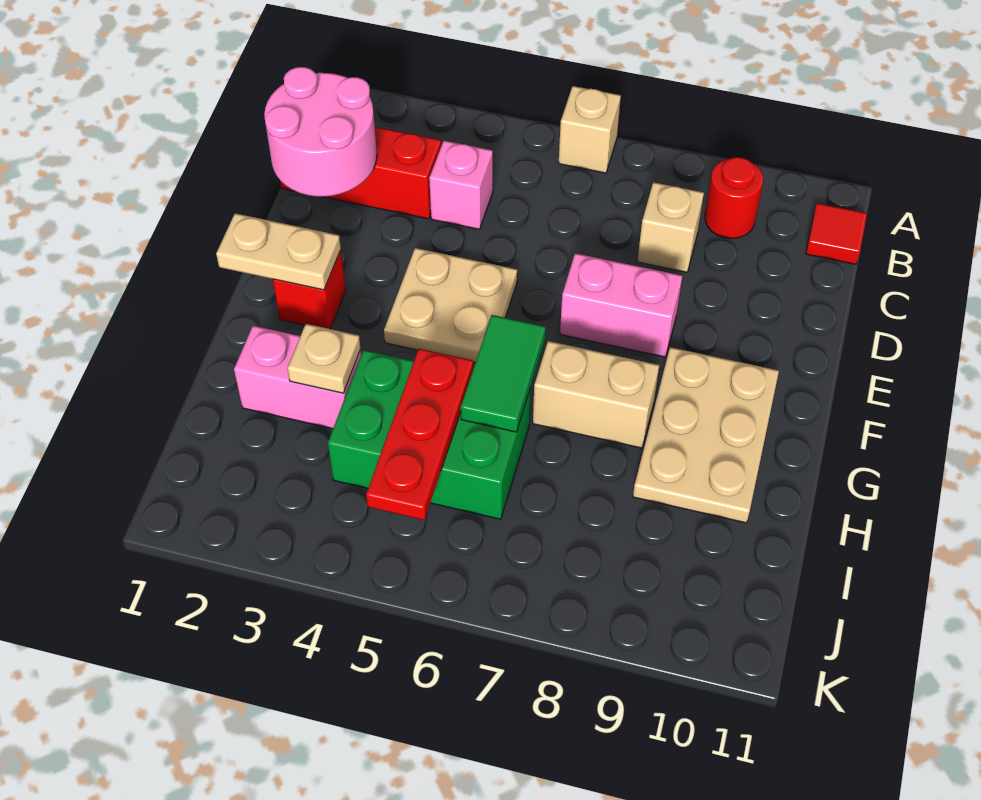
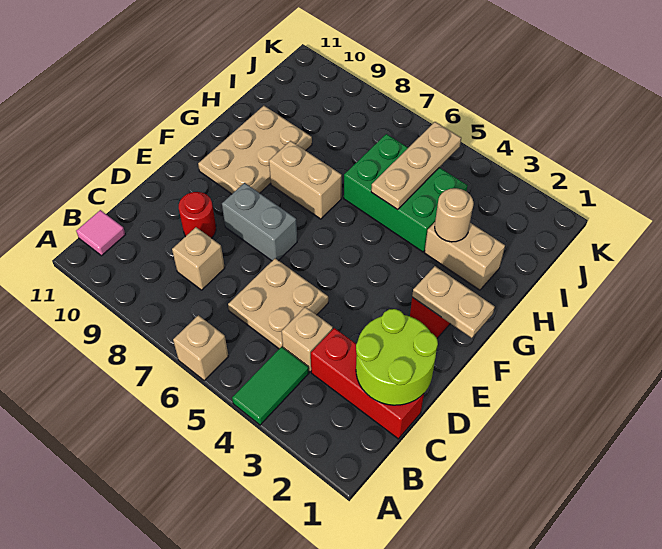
red 1x1 round brick [705,157,763,238] -> red 1x1 round brick moved to [179,192,216,238]
red 1x1 tile [806,203,867,264] -> pink 1x1 tile [76,210,125,256]
pink 2x2 round brick [264,67,377,197] -> lime 2x2 round brick [356,309,438,405]
pink 1x1 brick [429,141,493,229] -> tan 1x1 brick [282,307,333,372]
tan 2x2 plate [384,248,517,363] -> tan 2x2 plate moved to [228,258,328,349]
pink 1x2 brick [560,253,682,357] -> grey 1x2 brick [222,183,297,261]
green 1x2 tile [461,315,546,432] -> green 1x2 tile moved to [232,347,309,425]
pink 1x2 brick [234,326,361,429] -> tan 1x2 brick [425,222,505,290]
tan 1x1 plate [287,324,361,393] -> tan 1x1 round brick [435,188,474,242]
red 1x3 plate [366,349,473,520] -> tan 1x3 plate [371,122,461,210]

